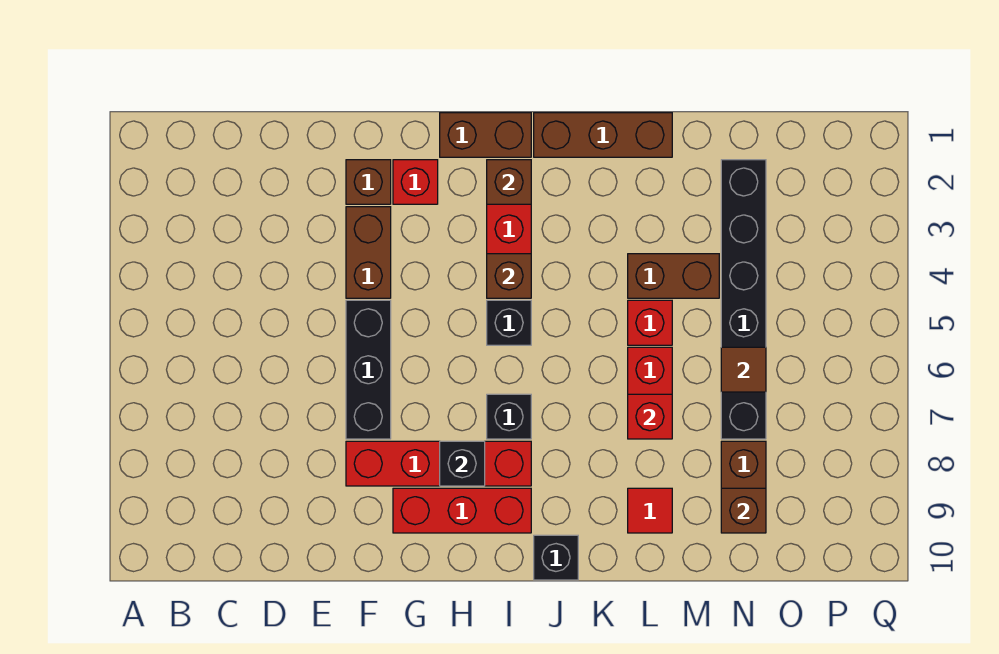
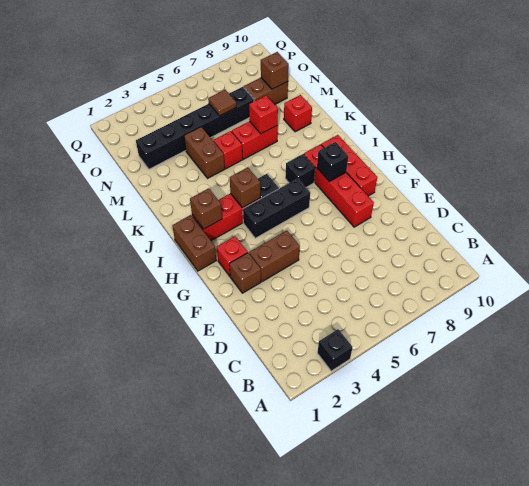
black 1x3 brick [346,300,391,439] -> black 1x3 brick moved to [243,179,310,238]
brown 1x3 brick [534,113,672,157] -> none
black 1x1 brick [534,535,578,580] -> black 1x1 brick moved to [317,329,353,371]
red 1x1 tile [628,488,672,533] -> red 1x1 brick [284,95,312,132]

